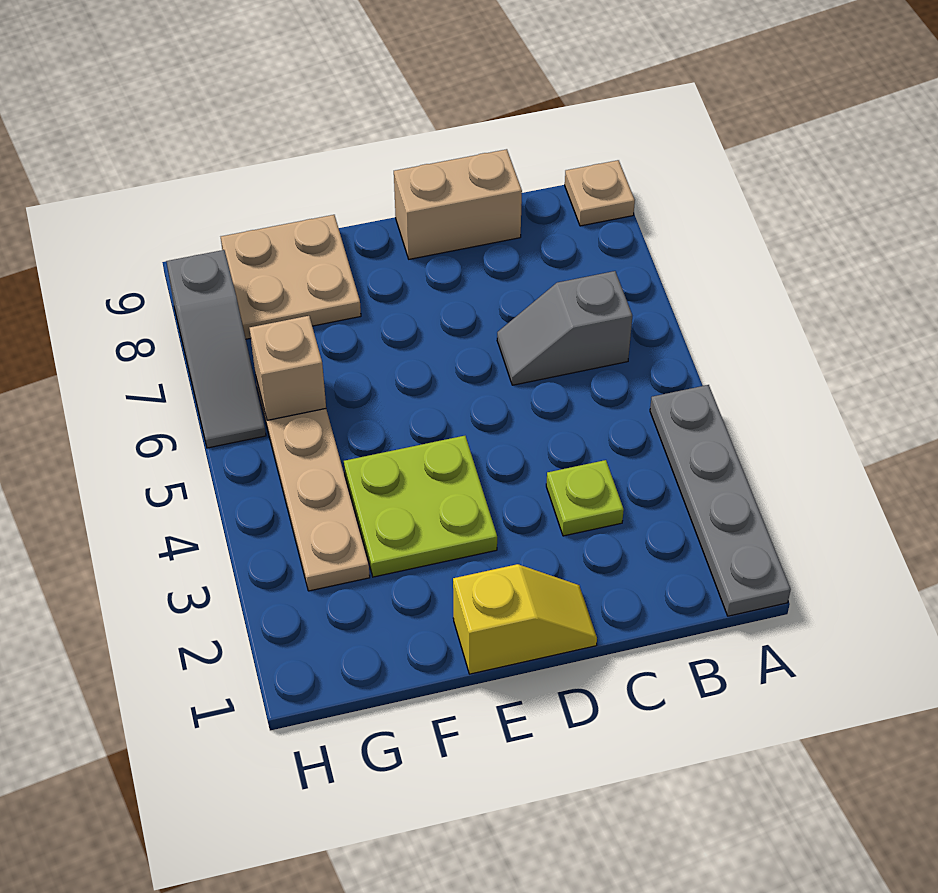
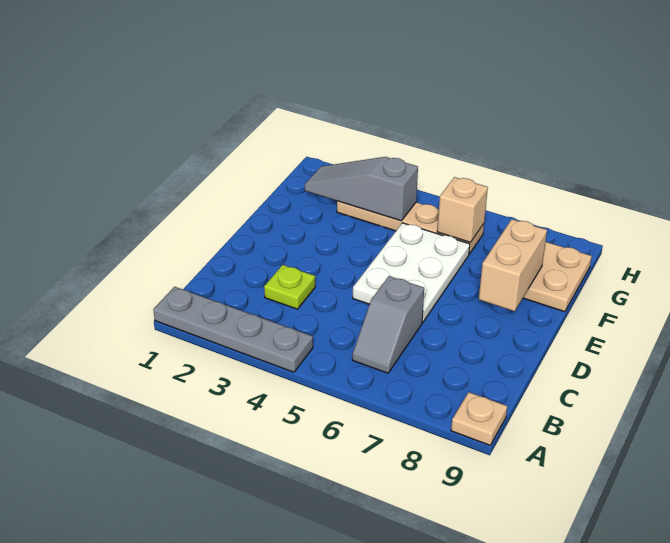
grey 1x2 slope [497,271,632,385] -> grey 1x2 slope turned to [352,276,424,373]
tan 1x2 brick [394,149,522,259] -> tan 1x2 brick moved to [479,219,547,311]
yellow 1x2 slope [453,564,597,674] -> none
none -> white 2x3 plate [353,223,470,322]
lime 2x2 plate [344,436,497,577] -> none
grey 1x3 slope [167,250,266,448] -> grey 1x3 slope moved to [305,157,418,221]

